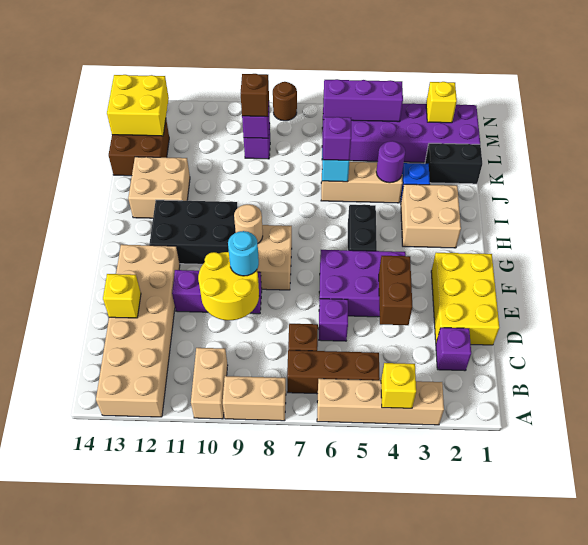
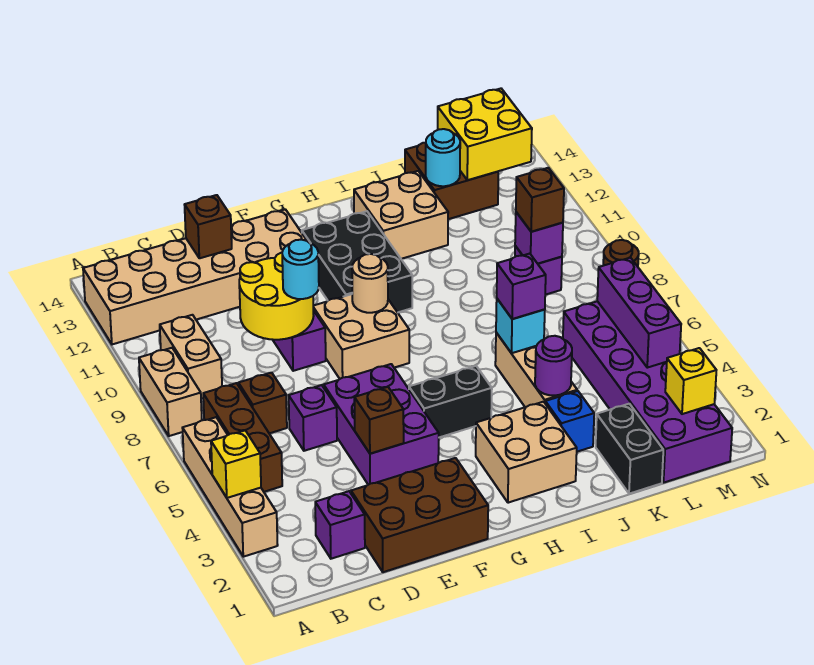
tan 1x2 brick [191,348,228,419] -> tan 1x2 brick turned to [160,315,222,399]
yellow 2x3 brick [431,253,499,345] -> brown 2x3 brick [351,458,488,572]
brown 1x2 brick [379,256,412,325] -> brown 1x1 brick [354,387,404,454]
yellow 1x1 brick [103,274,141,318] -> brown 1x1 brick [185,195,232,258]
none -> cyan 1x1 round brick [426,129,460,186]

